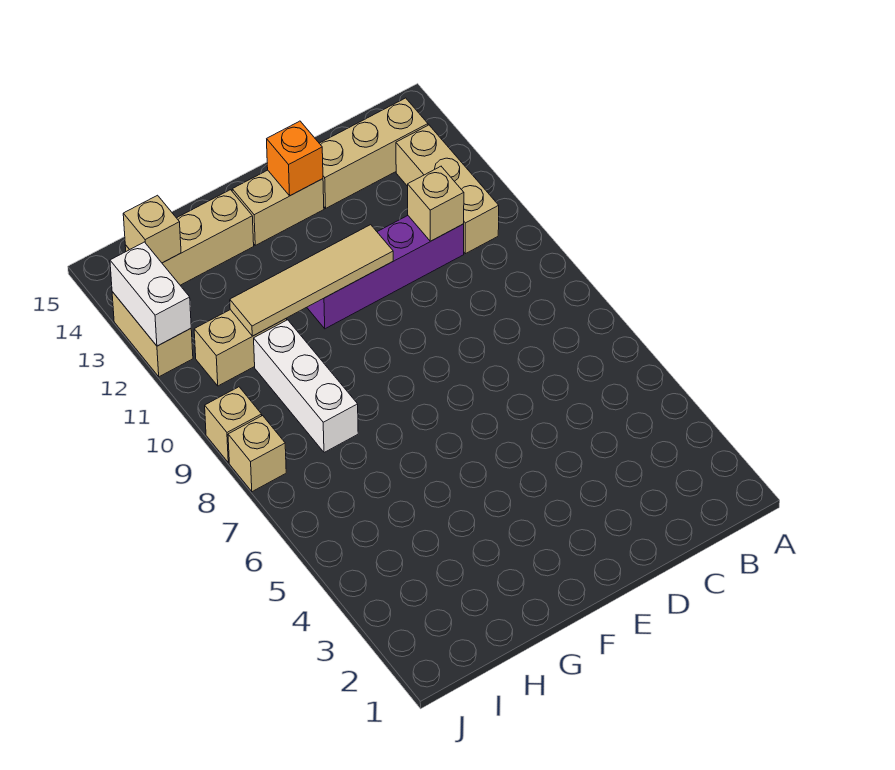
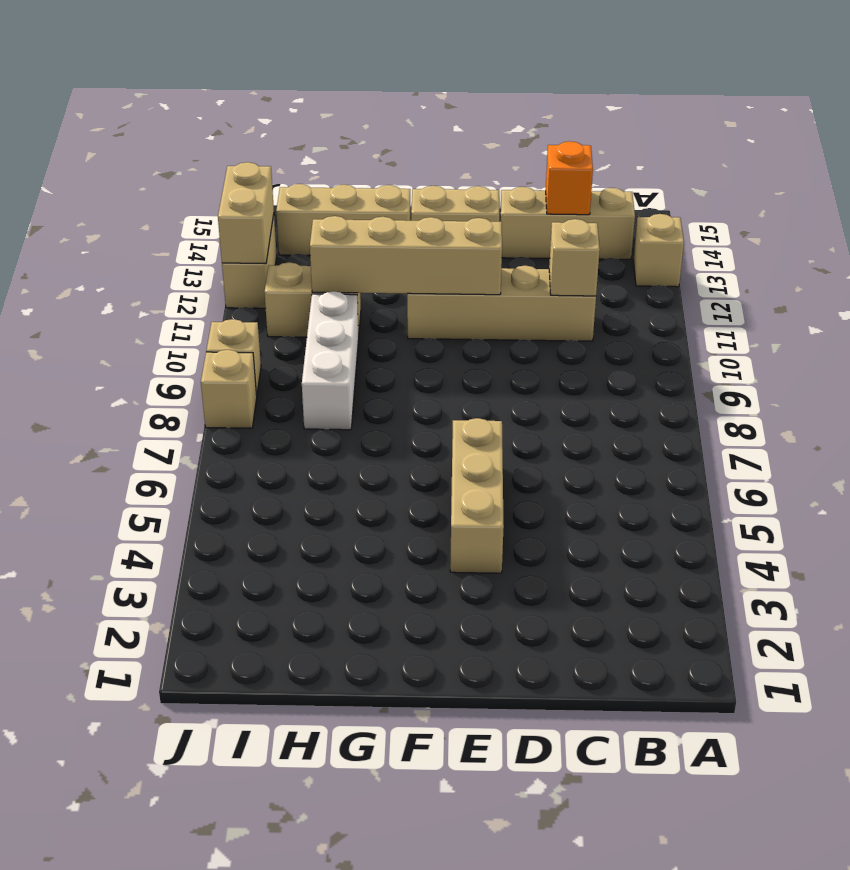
tan 1x3 brick [396,125,499,254] -> tan 1x3 brick moved to [450,418,504,573]
purple 1x4 brick [307,216,464,329] -> tan 1x4 brick [407,266,596,341]
tan 1x4 tile [230,225,393,336] -> tan 1x4 brick [310,216,502,295]
orange 1x1 brick [267,121,323,196] -> orange 1x1 brick moved to [546,141,593,215]
tan 1x1 brick [123,195,181,263] -> tan 1x1 brick moved to [633,214,684,287]
white 1x2 brick [110,242,191,346] -> tan 1x2 brick [218,162,274,264]

